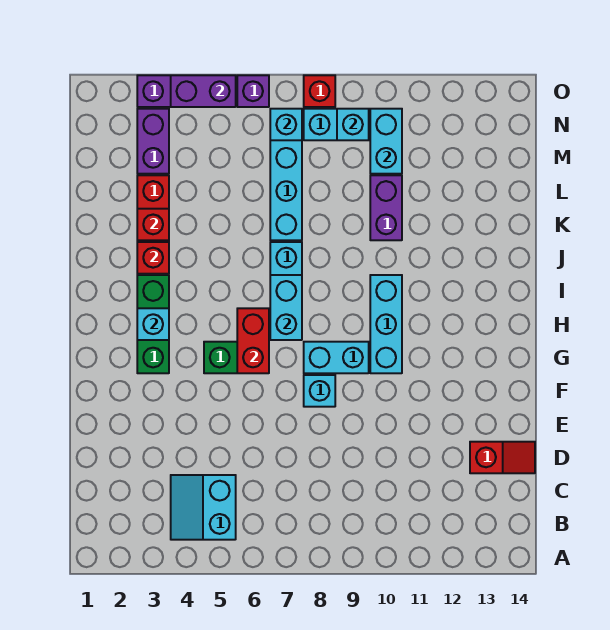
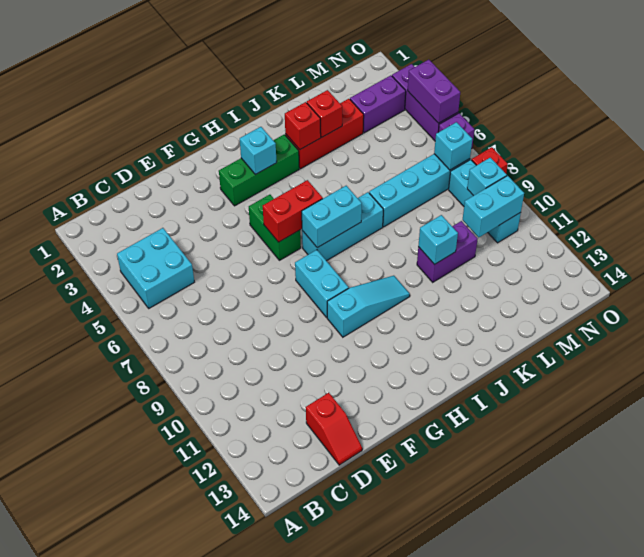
cyan 2x2 slope [171,475,236,540] -> cyan 2x2 brick [117,228,194,308]
cyan 1x1 brick [304,375,335,407] -> cyan 1x1 brick moved to [418,215,458,265]
cyan 1x3 brick [370,275,402,373] -> cyan 1x3 slope [327,276,410,337]

